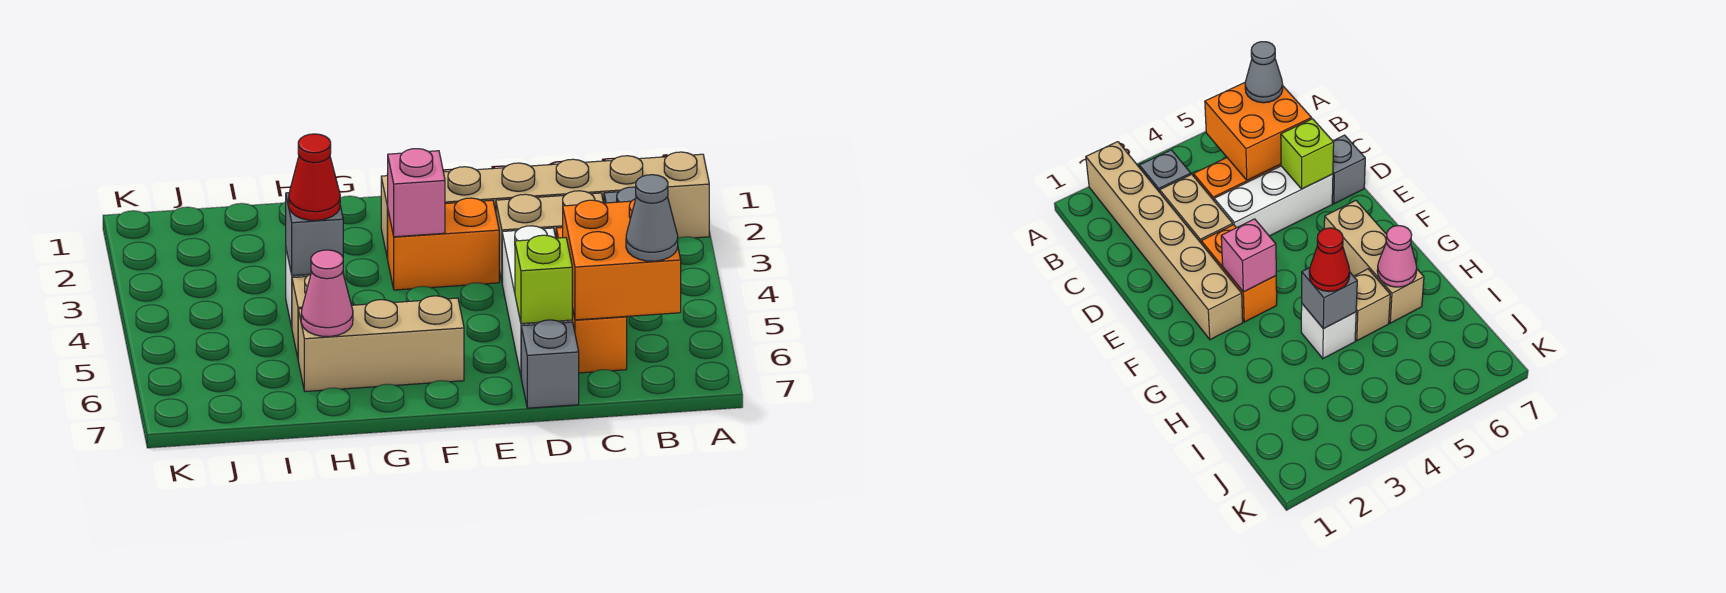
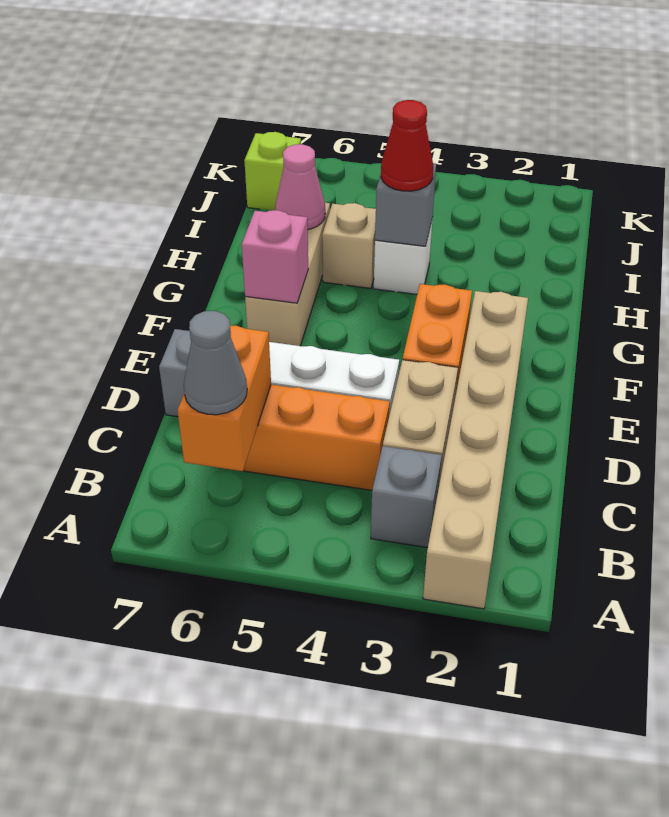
orange 2x2 brick [563,199,681,320] -> orange 1x2 brick [178,326,271,471]
lime 1x1 brick [515,235,572,324] -> lime 1x1 brick moved to [244,132,301,211]
pink 1x1 brick [388,149,445,237] -> pink 1x1 brick moved to [242,210,308,303]

